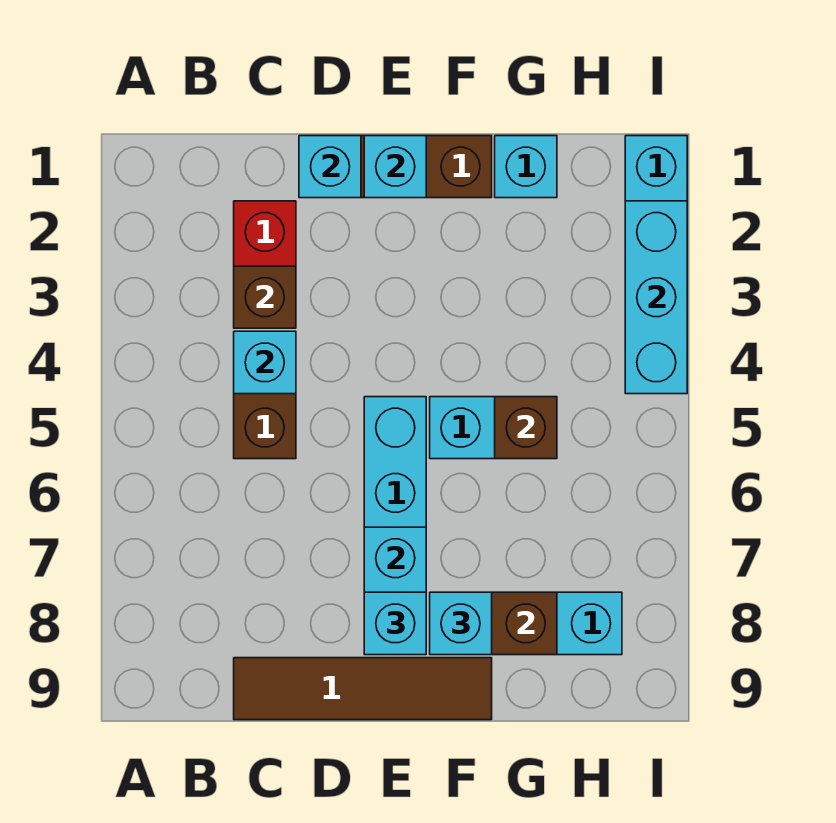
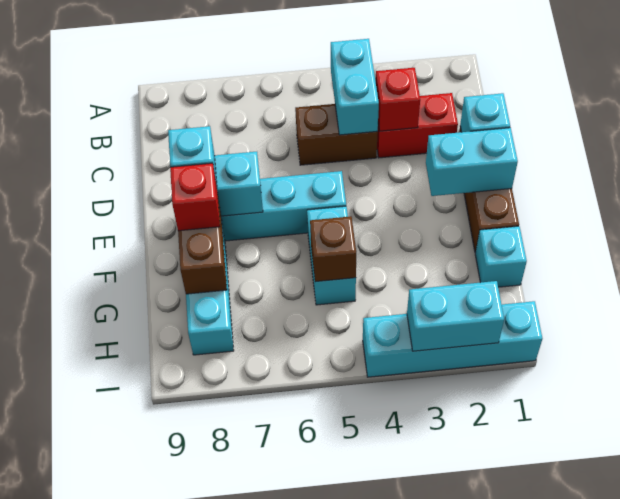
brown 1x1 brick [234,266,296,328] -> red 1x1 brick [376,68,420,131]
cyan 1x1 brick [234,331,296,394] -> cyan 1x2 brick [331,39,379,135]
brown 1x4 tile [234,658,492,720] -> none
cyan 1x1 brick [364,136,426,198] -> cyan 1x2 brick [426,128,518,196]
cyan 1x1 brick [430,592,492,655] -> red 1x1 brick [170,163,220,231]
cyan 1x3 brick [625,201,687,394] -> cyan 1x2 brick [407,281,504,351]

